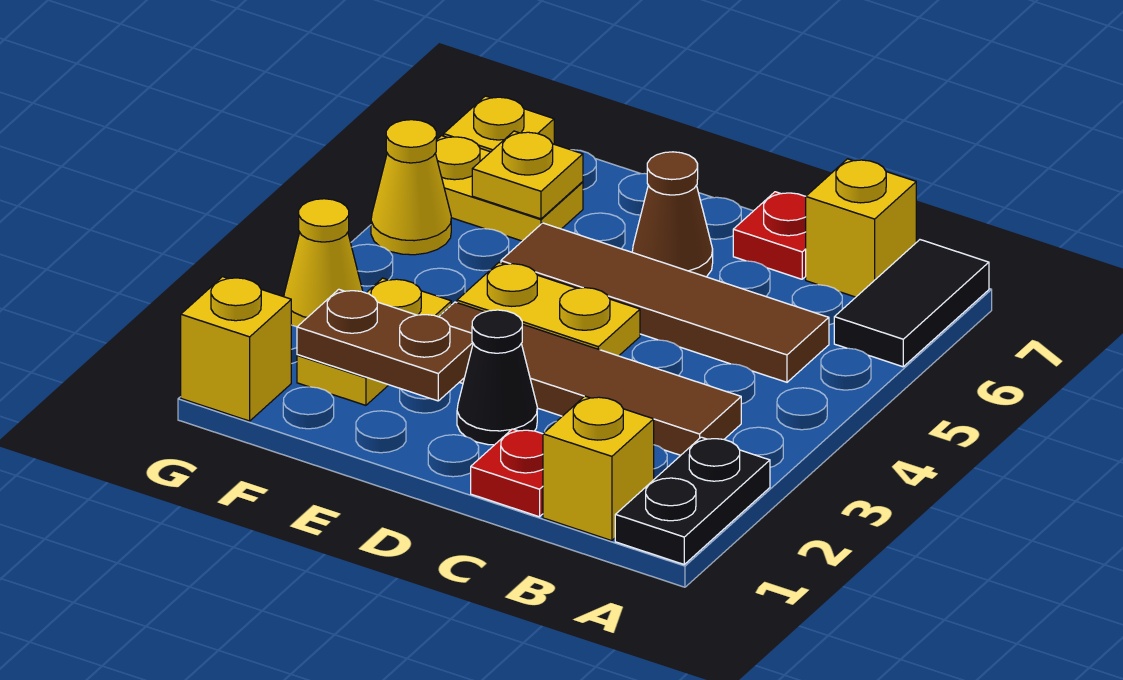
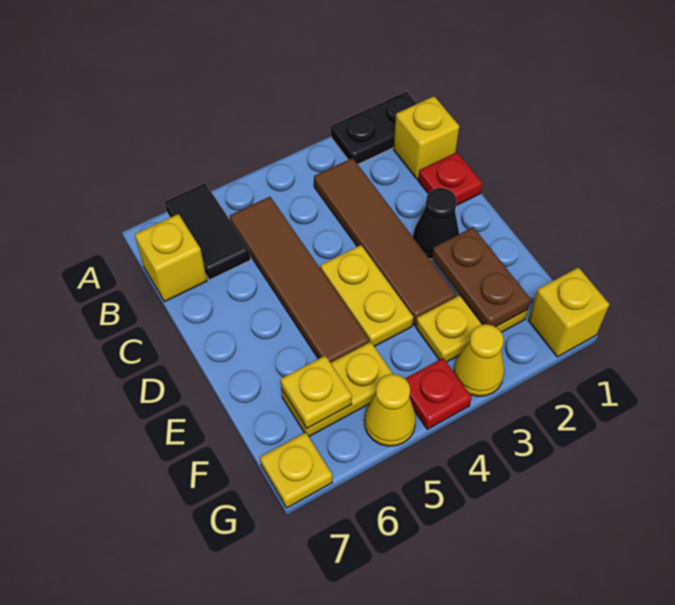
black 1x2 tile [834,240,989,367] -> black 1x2 tile turned to [165,183,251,280]
red 1x1 plate [733,192,806,279] -> red 1x1 plate moved to [405,358,472,429]
brown 1x1 cone [632,152,713,277] -> none
yellow 1x2 plate [436,136,583,241] -> yellow 1x2 plate turned to [282,342,393,436]

